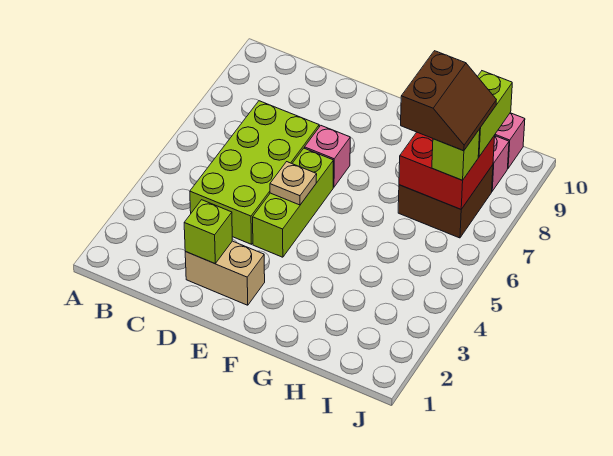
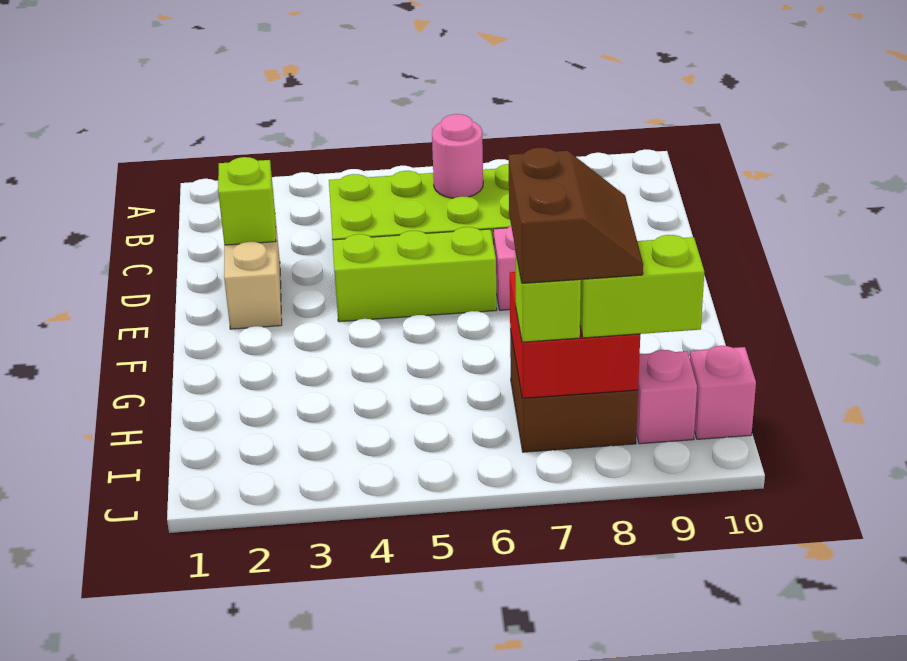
none -> pink 1x1 round brick [432,114,483,198]
tan 1x1 plate [270,162,317,205] -> none
brown 2x2 slope [401,51,496,151] -> brown 2x2 slope turned to [509,148,643,283]

